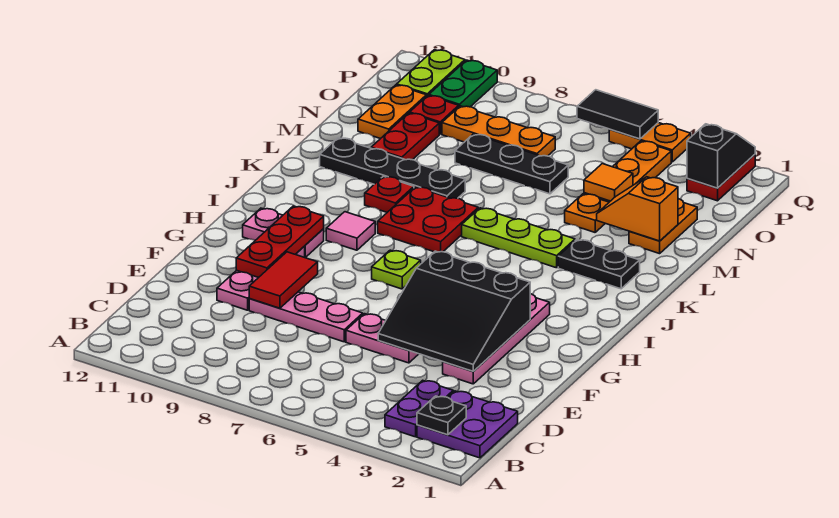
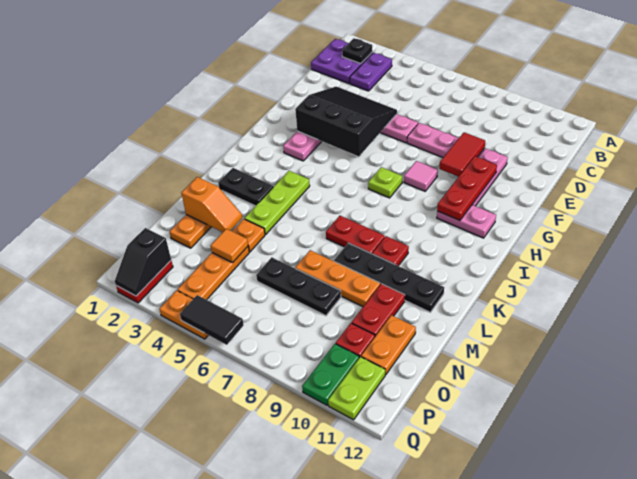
pink 1x1 tile [326,212,375,250] -> pink 1x1 tile moved to [404,161,438,191]
red 2x2 plate [378,187,478,252] -> red 1x2 plate [326,216,385,254]
lime 1x3 plate [462,208,575,268] -> lime 1x3 plate turned to [244,171,310,234]
orange 1x3 plate [442,106,555,156] -> orange 1x3 plate moved to [295,250,380,307]

